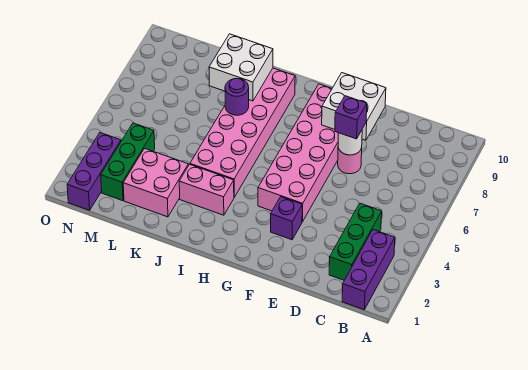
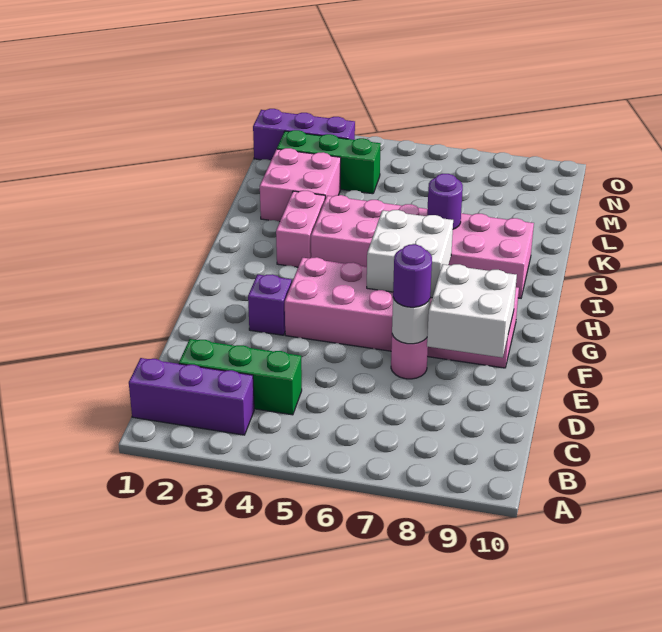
purple 1x1 brick [335,96,367,139] -> purple 1x1 round brick [393,244,432,307]
white 2x2 brick [209,34,273,101] -> white 2x2 brick moved to [367,210,453,298]

